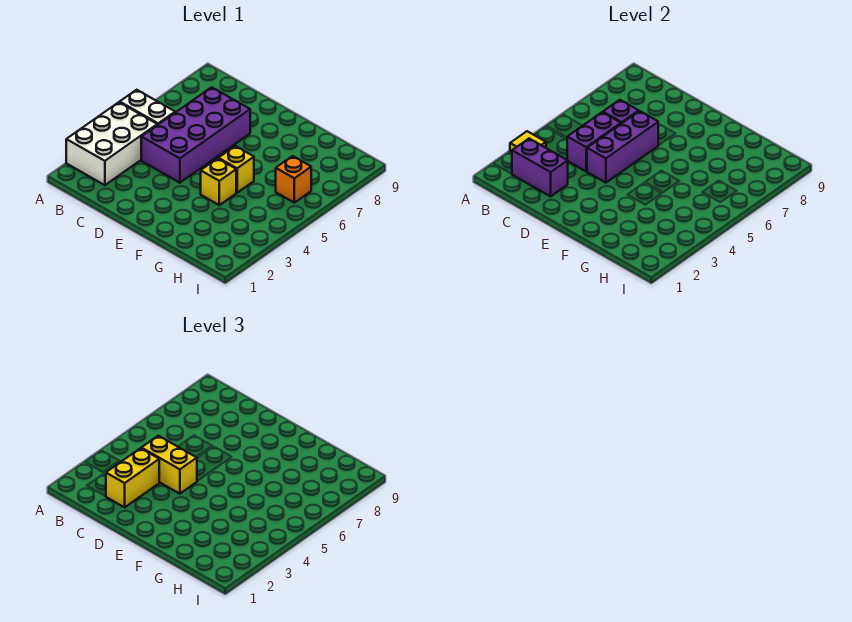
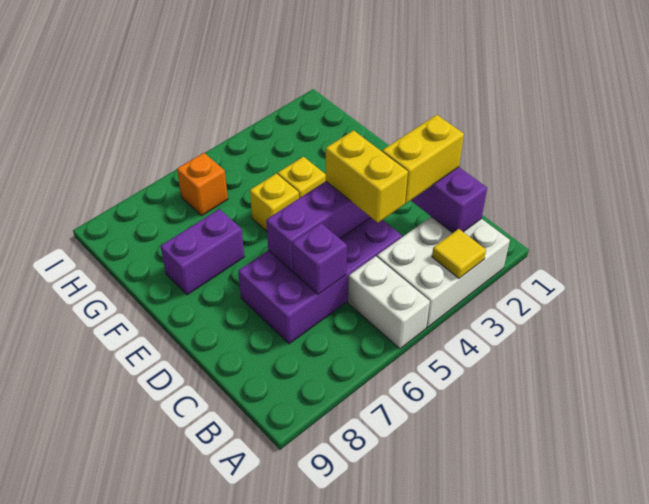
purple 1x2 brick [567,112,621,171] -> purple 1x2 brick moved to [160,209,244,295]

